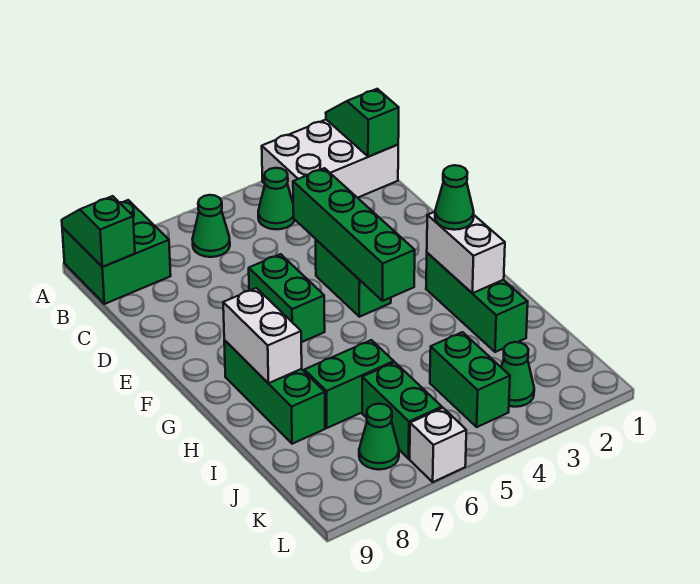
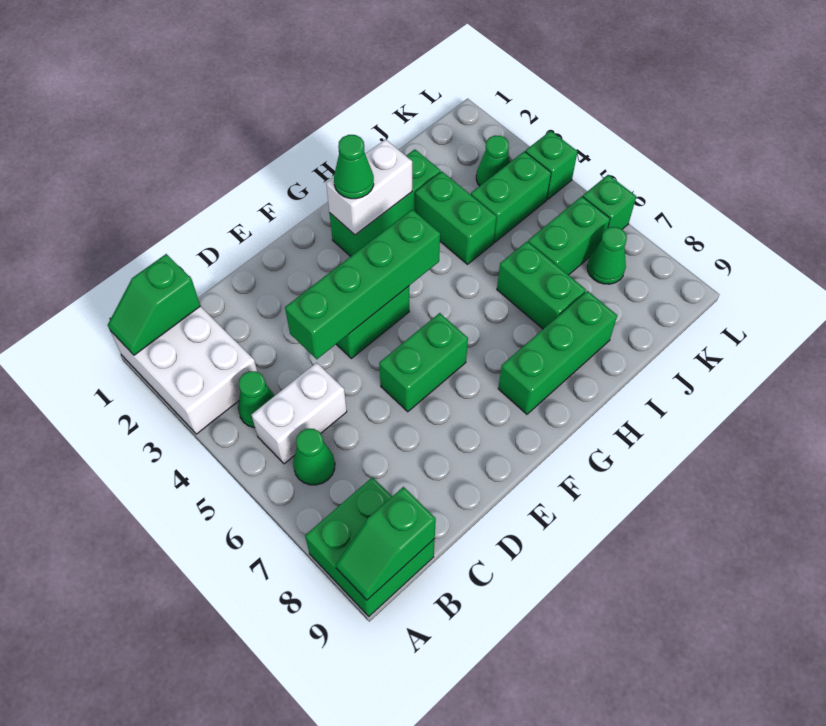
white 1x2 brick [223,288,302,383] -> white 1x2 brick moved to [252,363,347,464]
none -> green 1x2 brick [415,172,497,264]
none -> green 1x1 brick [525,131,578,199]
white 1x1 brick [410,408,466,482] -> green 1x1 brick [583,175,636,229]

